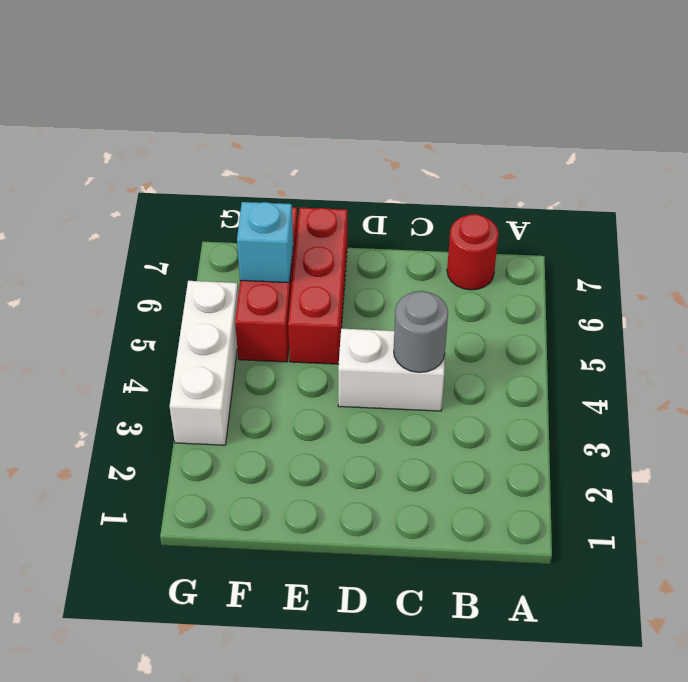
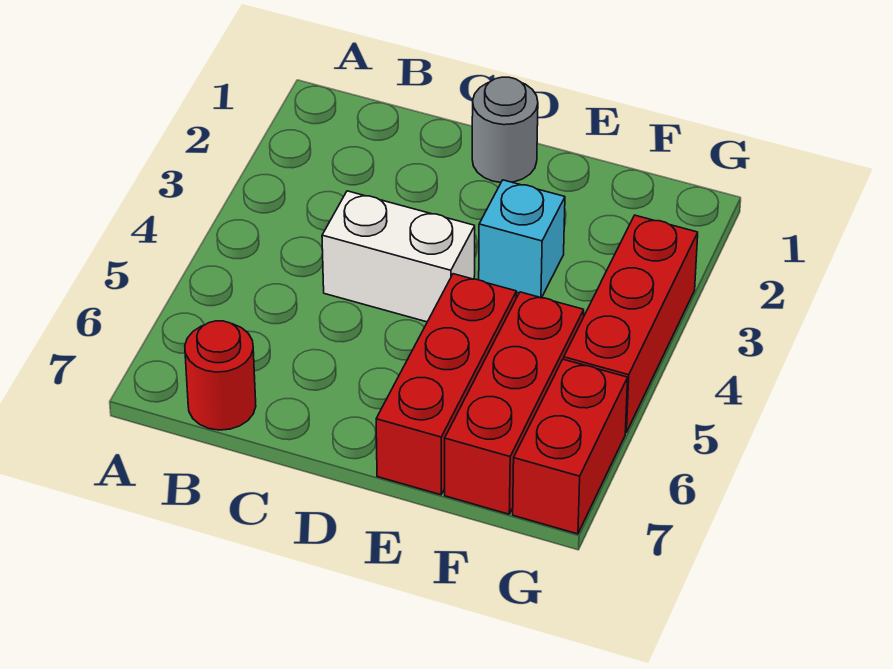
grey 1x1 round brick [394,291,448,372] -> grey 1x1 round brick moved to [472,77,538,182]
cyan 1x1 brick [237,202,293,283] -> cyan 1x1 brick moved to [479,180,565,298]
white 1x3 brick [170,281,238,445] -> red 1x3 brick [564,215,698,432]
none -> red 1x2 brick [513,359,628,534]

